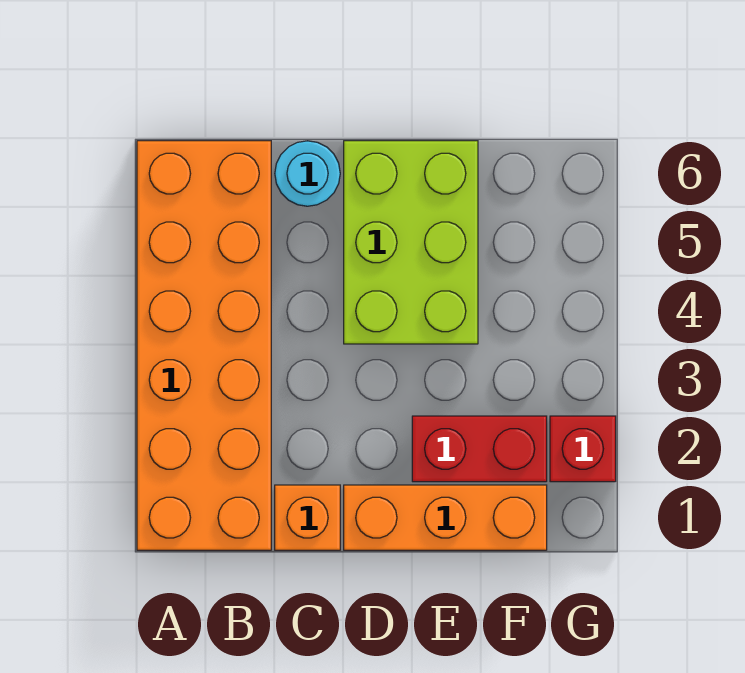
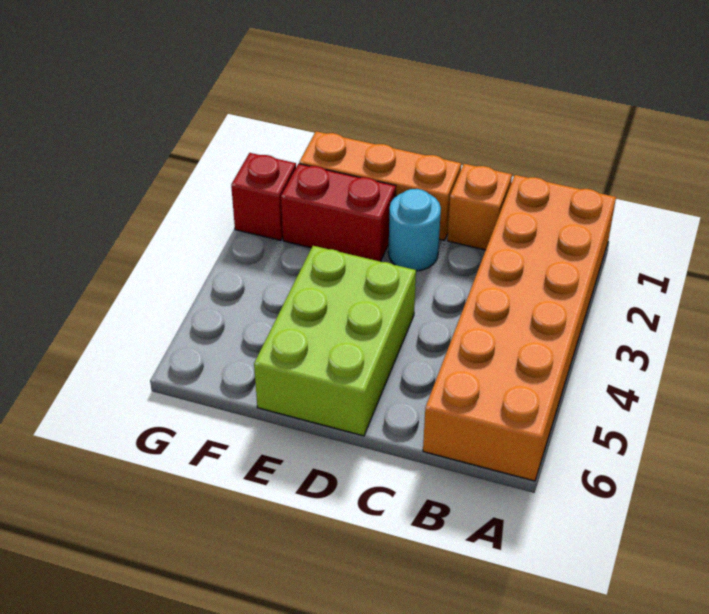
cyan 1x1 round brick [275,141,340,206] -> cyan 1x1 round brick moved to [388,189,441,271]

